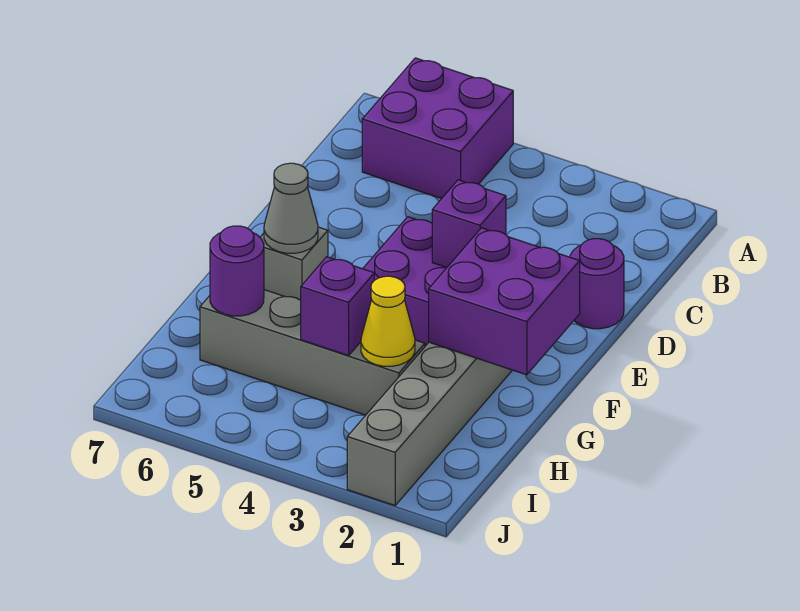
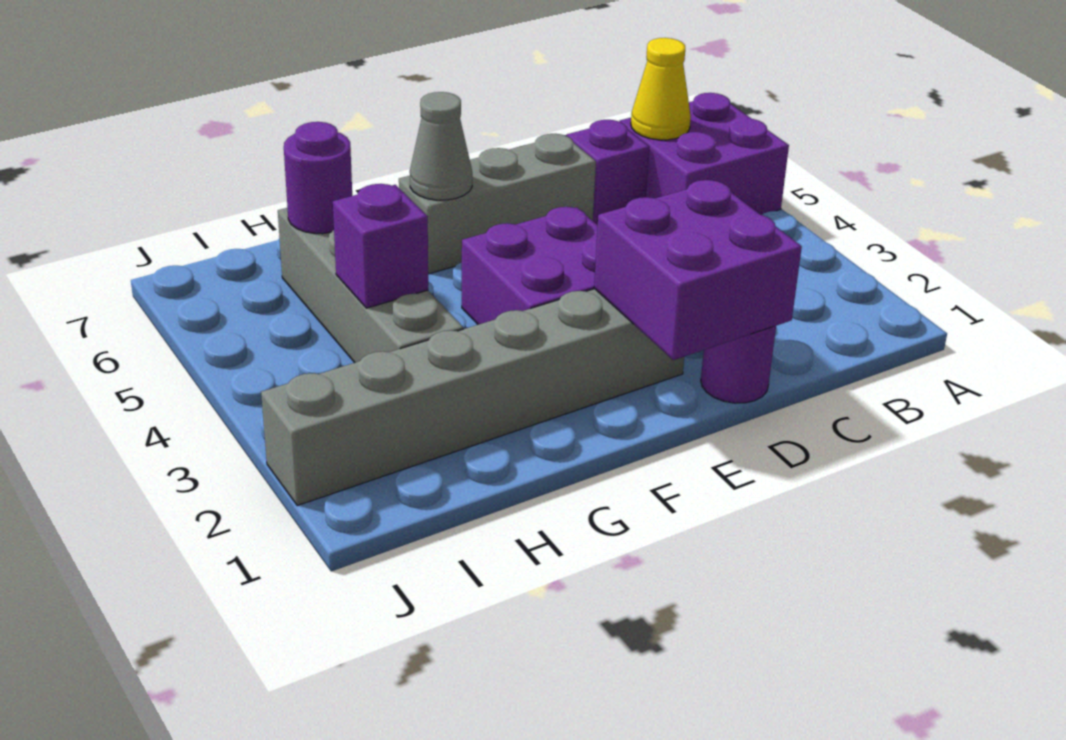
purple 1x1 brick [432,180,506,267] -> purple 1x1 brick moved to [567,120,649,225]
purple 2x2 brick [429,228,580,375] -> purple 2x2 brick moved to [594,180,802,360]
grey 1x1 brick [260,227,328,300] -> grey 1x3 brick [399,134,596,274]
yellow 1x1 cone [361,276,415,366] -> yellow 1x1 cone moved to [631,38,691,140]

